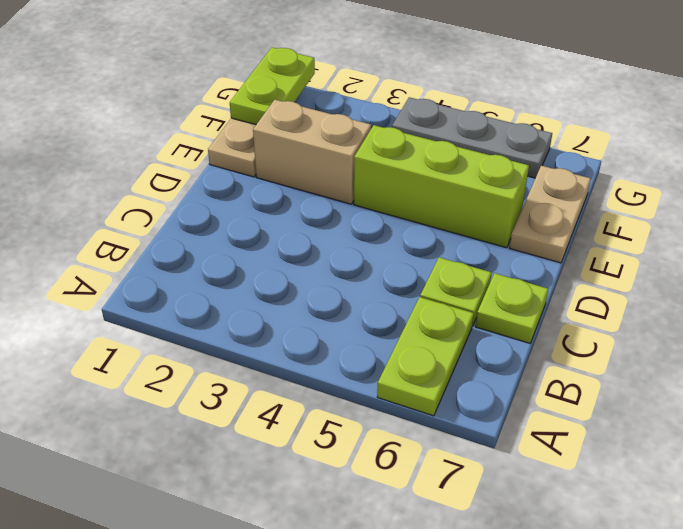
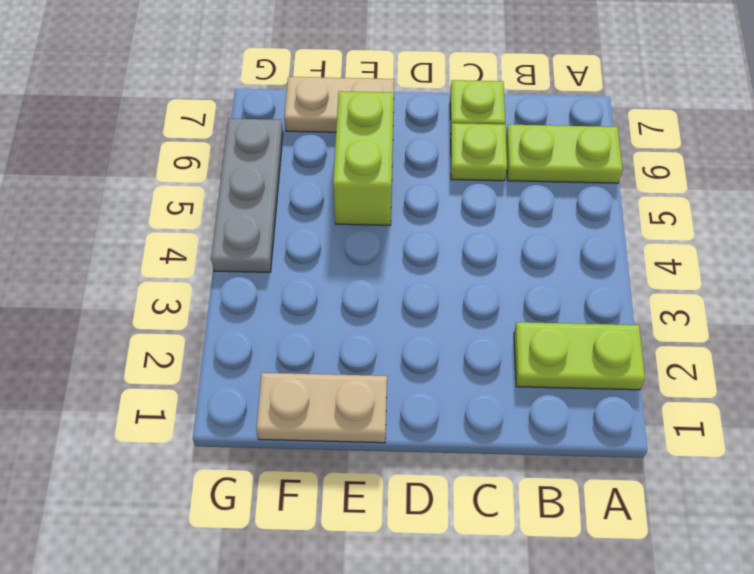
tan 1x2 brick [253,100,371,204] -> none
lime 1x3 brick [354,125,529,248] -> lime 1x2 brick [333,91,394,225]
lime 1x2 plate [230,47,315,125] -> lime 1x2 plate moved to [514,322,645,390]

